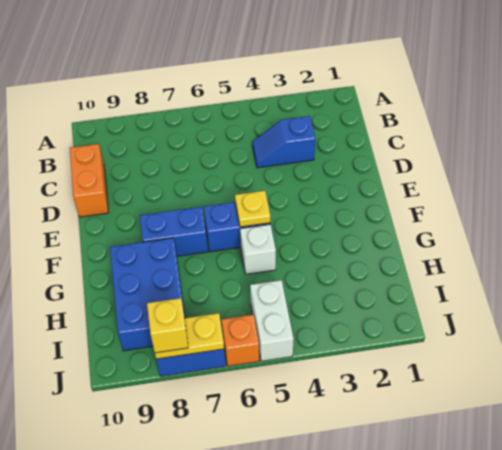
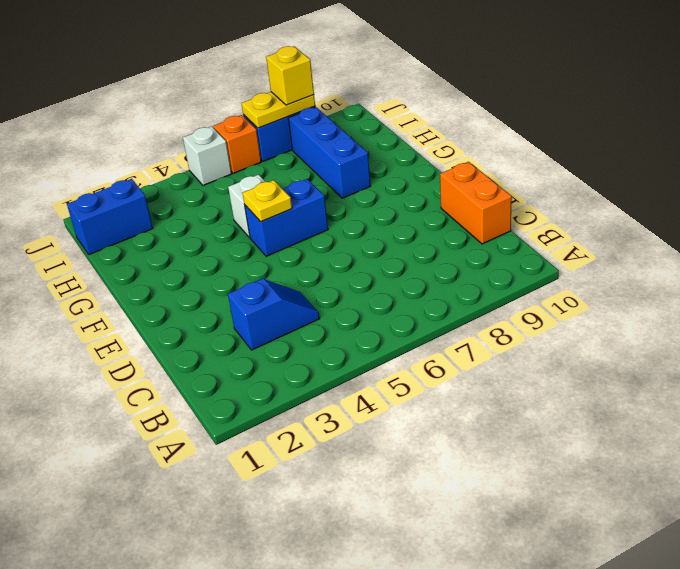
blue 1x2 brick [140,207,208,256] -> blue 1x2 brick moved to [67,179,153,255]
blue 2x3 brick [110,238,185,351] -> blue 1x3 brick [288,107,370,198]
white 1x2 brick [250,280,294,361] -> white 1x1 brick [183,126,232,185]

